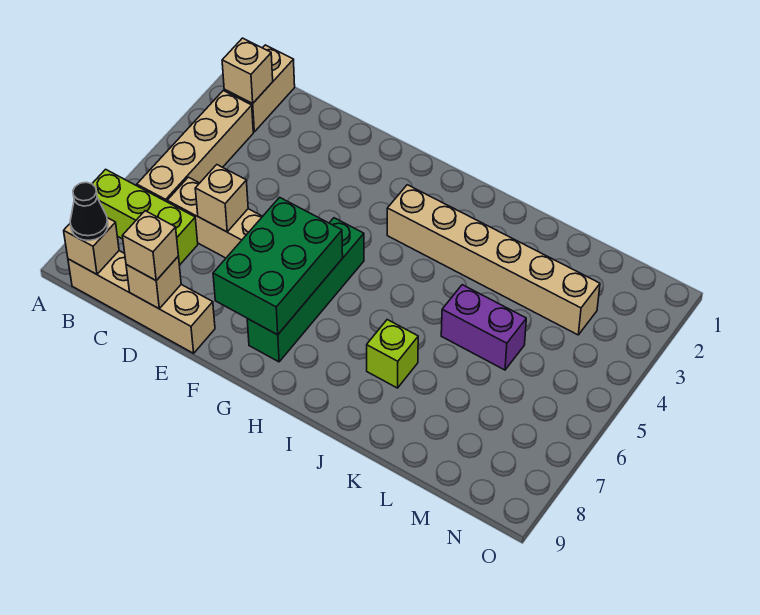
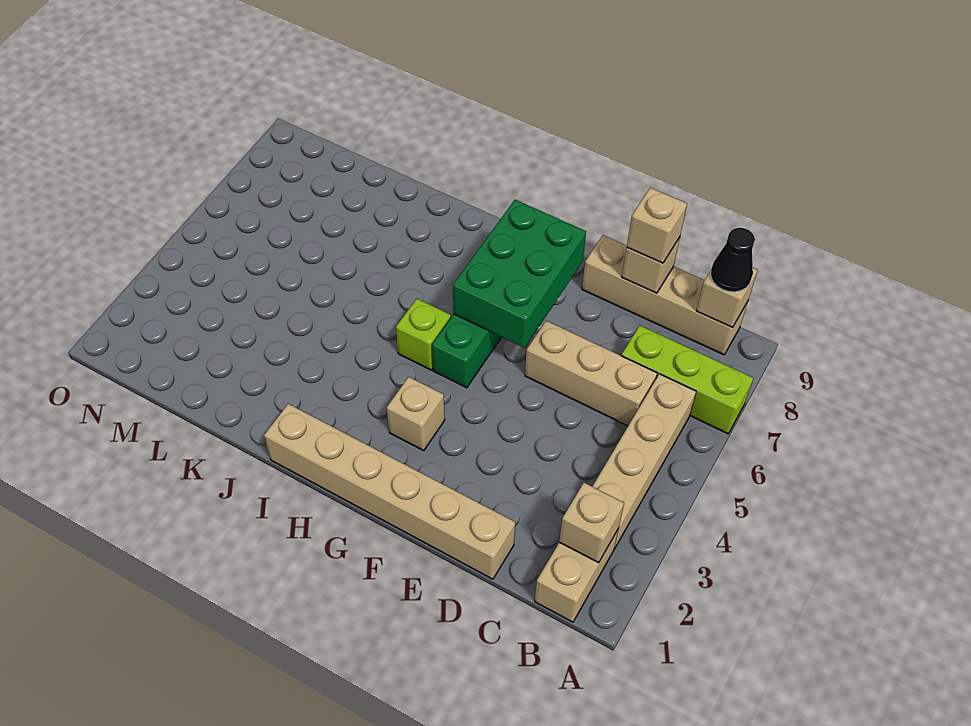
tan 1x1 brick [195,165,248,232] -> tan 1x1 brick moved to [387,377,445,450]
tan 1x6 brick [387,185,600,335] -> tan 1x6 brick moved to [264,404,515,579]
lime 1x1 brick [367,320,418,388] -> lime 1x1 brick moved to [396,299,451,370]
purple 1x2 brick [441,285,526,370] -> none

